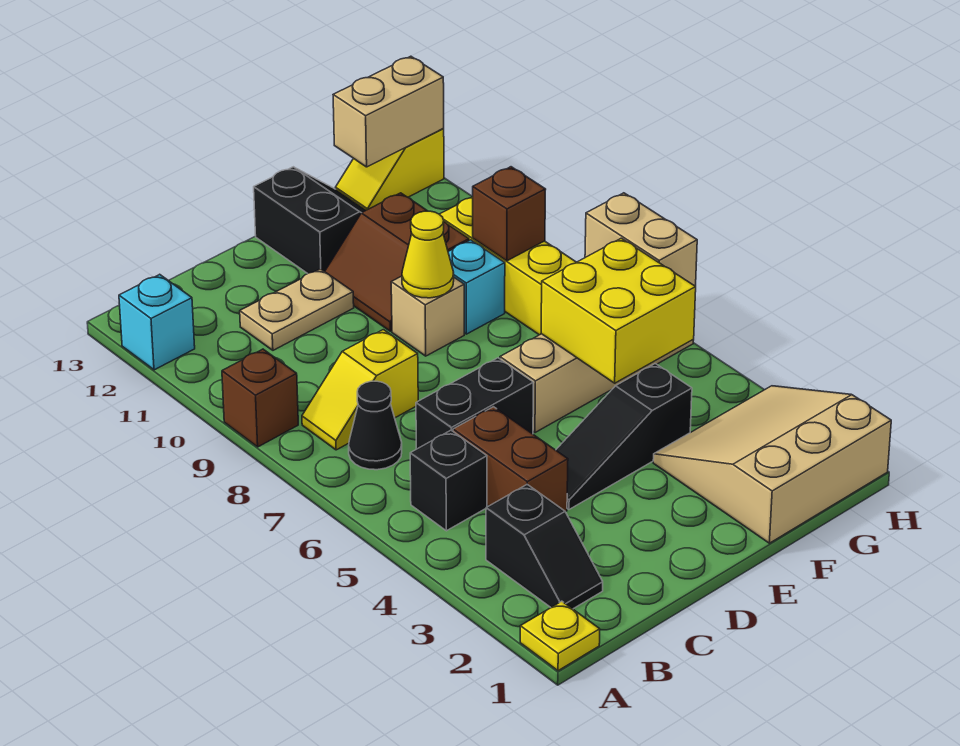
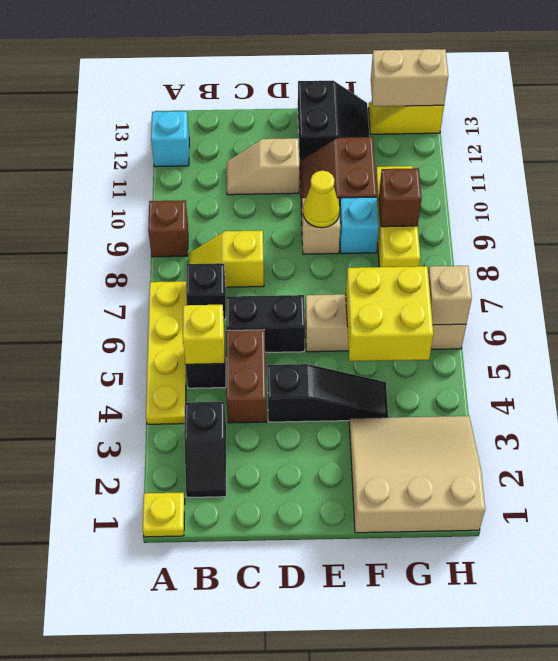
none -> yellow 1x4 plate [146,281,187,424]
none -> yellow 1x1 brick [183,305,224,364]
black 1x1 cone [349,381,402,470] -> black 1x1 brick [186,263,226,320]
tan 1x2 plate [240,269,354,350] -> tan 1x2 slope [227,138,300,195]
black 1x3 slope [556,364,692,509] -> black 1x3 slope turned to [267,364,388,422]
tan 1x2 brick [585,193,697,286] -> tan 1x1 brick [428,266,472,325]

